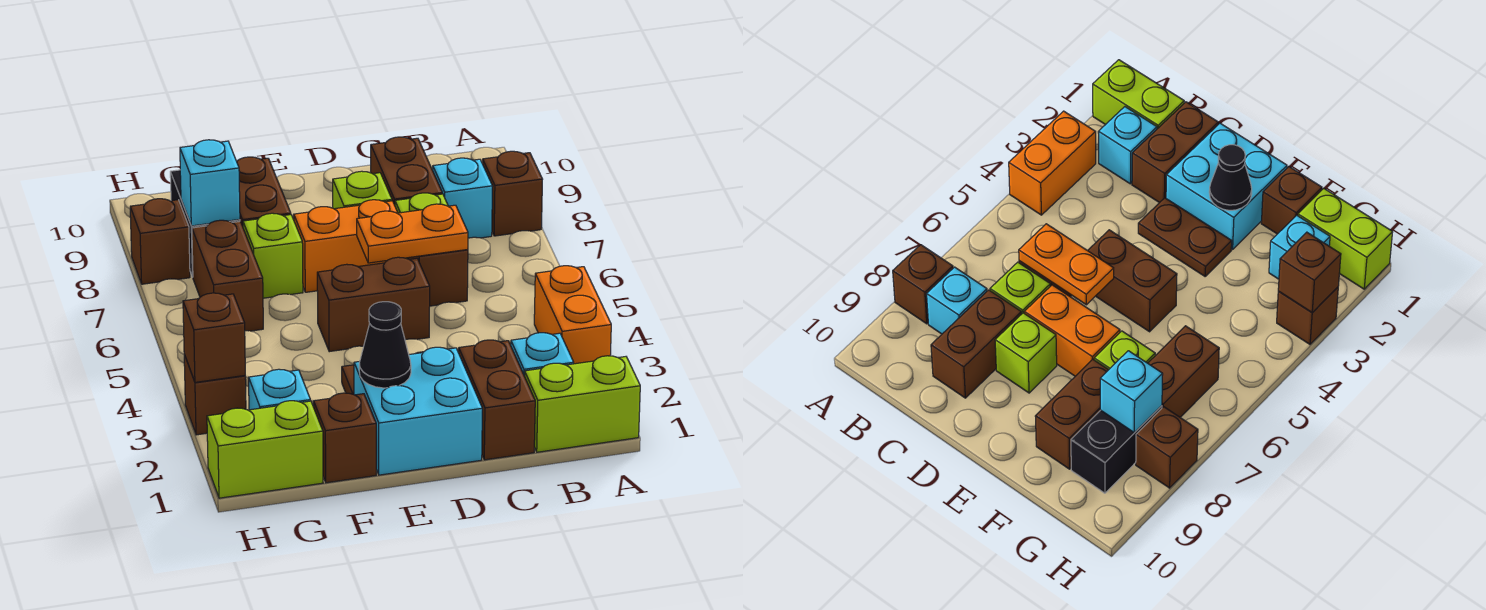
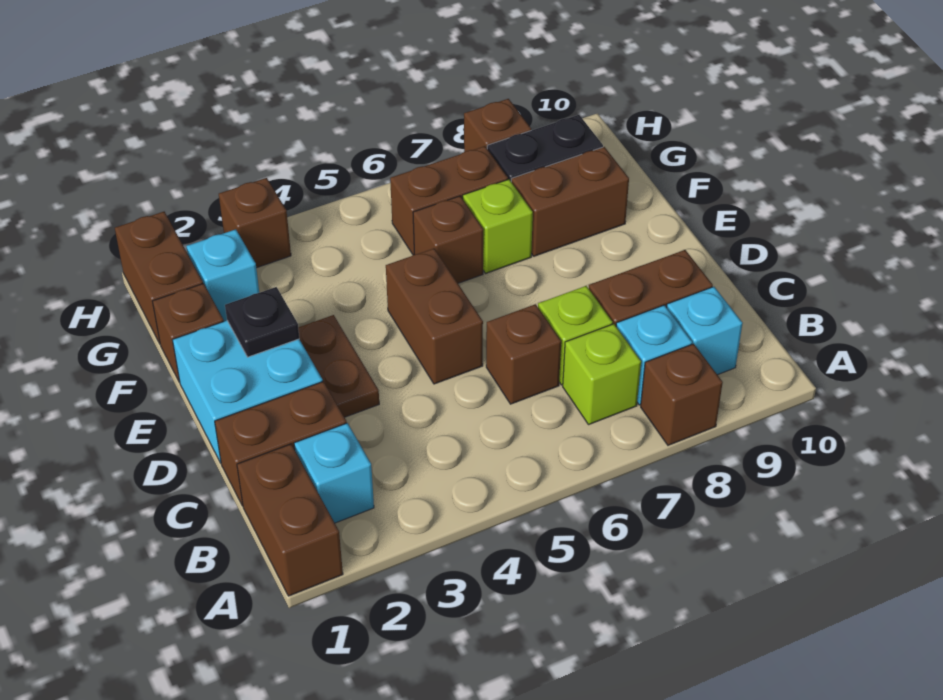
lime 1x2 brick [524,356,640,452] -> brown 1x2 brick [237,444,343,596]
orange 1x2 brick [534,266,611,364] -> none
orange 1x2 plate [357,204,468,263] -> none
orange 1x2 brick [294,200,398,292] -> none
lime 1x1 brick [333,171,392,209] -> lime 1x1 brick moved to [563,324,641,424]
black 1x1 cone [359,302,411,388] -> black 1x1 plate [225,287,299,357]
lime 1x2 brick [207,401,323,498] -> brown 1x2 brick [115,212,203,343]
cyan 1x1 brick [180,140,240,226] -> cyan 1x1 brick moved to [667,287,743,375]
brown 1x1 brick [183,293,245,382] -> brown 1x1 brick moved to [413,196,483,283]

